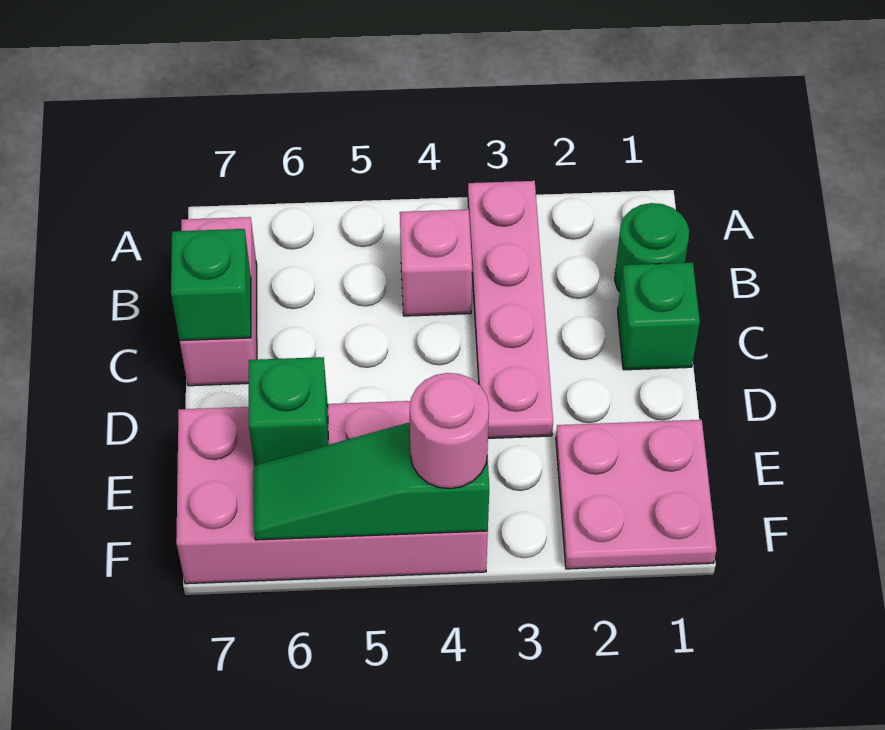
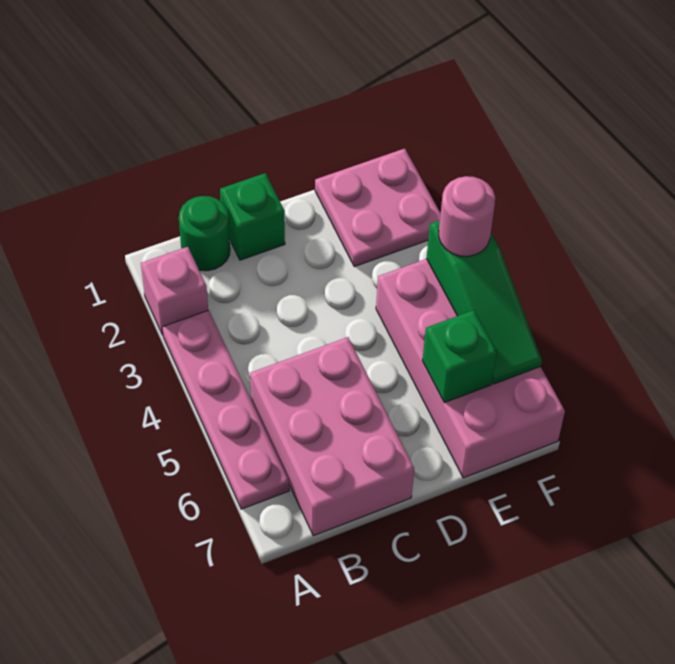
pink 1x4 plate [468,181,553,438] -> pink 1x4 plate turned to [162,310,289,509]
pink 1x1 brick [400,209,472,316] -> pink 1x1 brick moved to [141,247,208,335]
pink 1x2 brick [180,217,257,386] -> pink 2x3 brick [250,337,414,536]
green 1x1 brick [171,229,251,341] -> none

